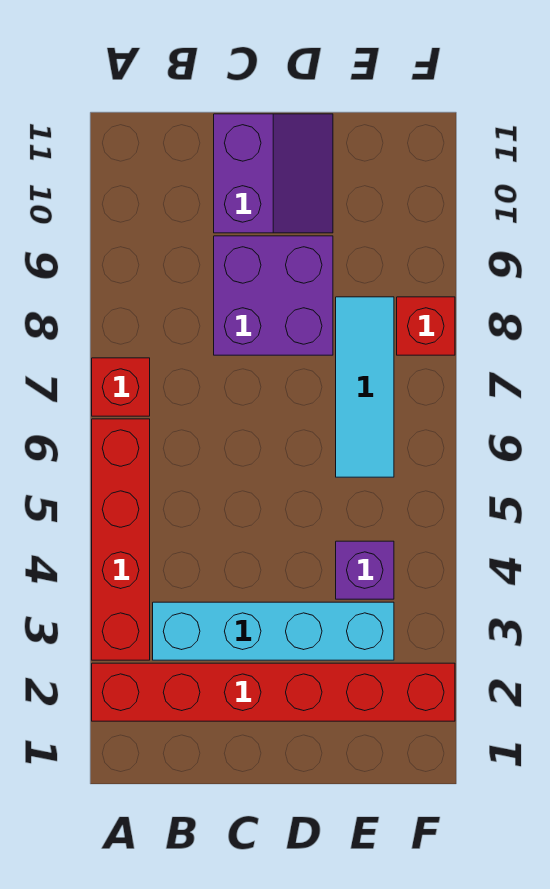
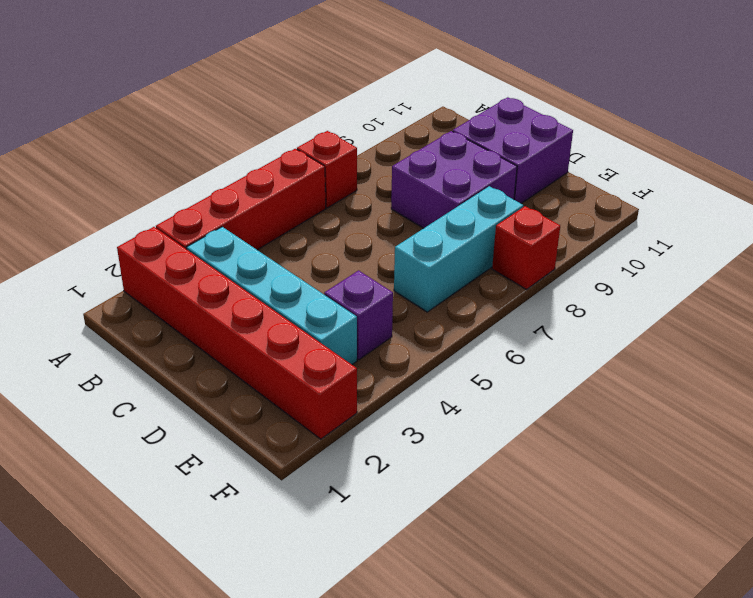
purple 2x2 slope [214,114,333,233] -> purple 2x2 brick [453,97,573,203]
cyan 1x3 tile [336,297,394,477] -> cyan 1x3 brick [394,186,523,312]

